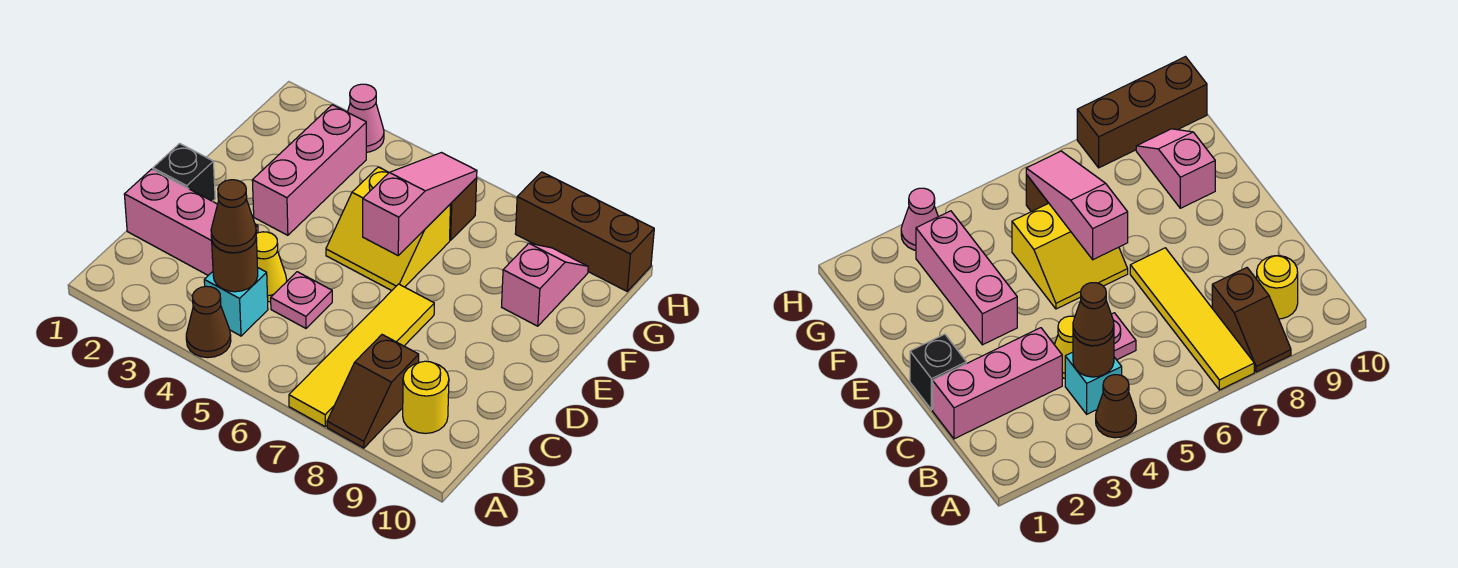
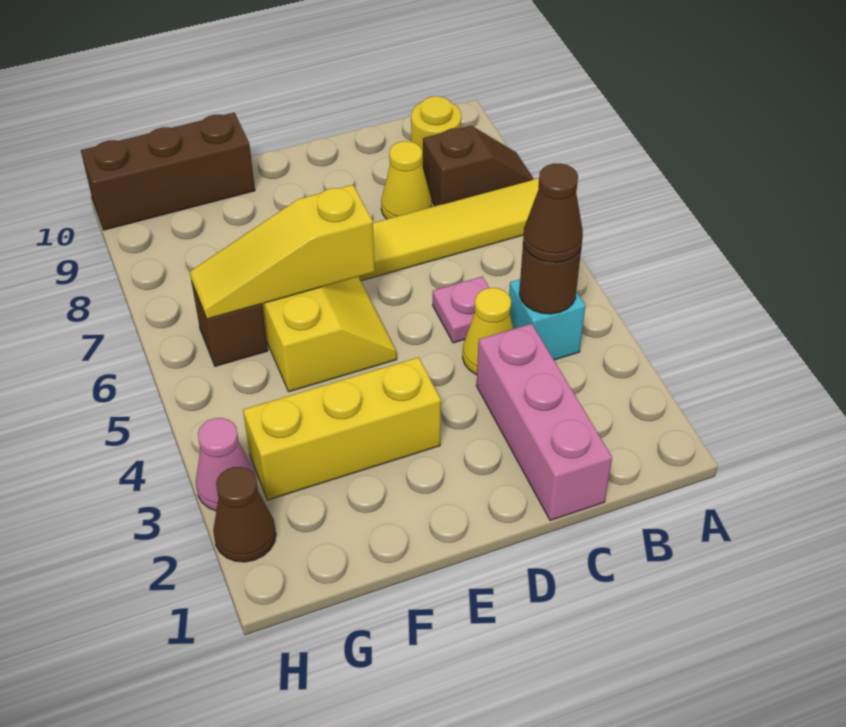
brown 1x1 cone [186,286,231,358] -> brown 1x1 cone moved to [213,467,276,562]
none -> yellow 1x1 cone [381,141,432,219]
black 1x1 brick [153,144,215,201] -> none
pink 1x3 brick [252,105,366,235] -> yellow 1x3 brick [243,357,441,500]
pink 1x3 slope [363,153,477,255] -> yellow 1x3 slope [190,185,375,319]
pink 1x2 slope [502,243,588,326] -> none
brown 1x3 brick [515,172,654,291] -> brown 1x3 brick turned to [81,113,255,230]

